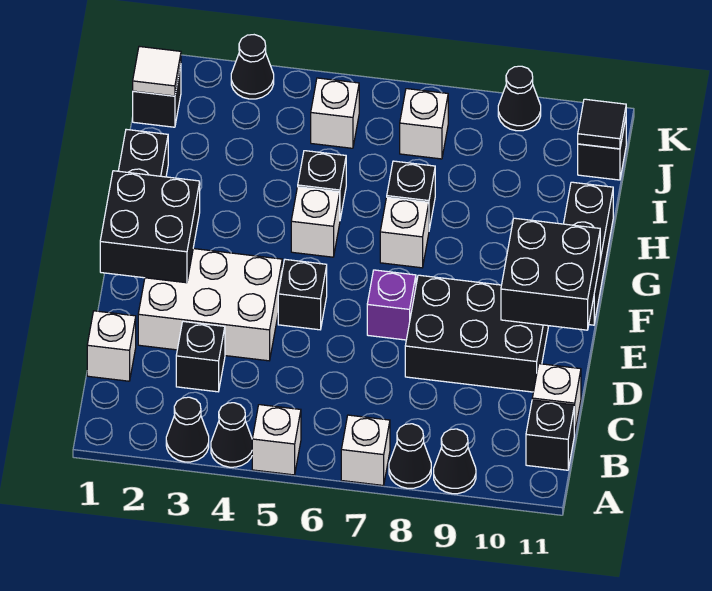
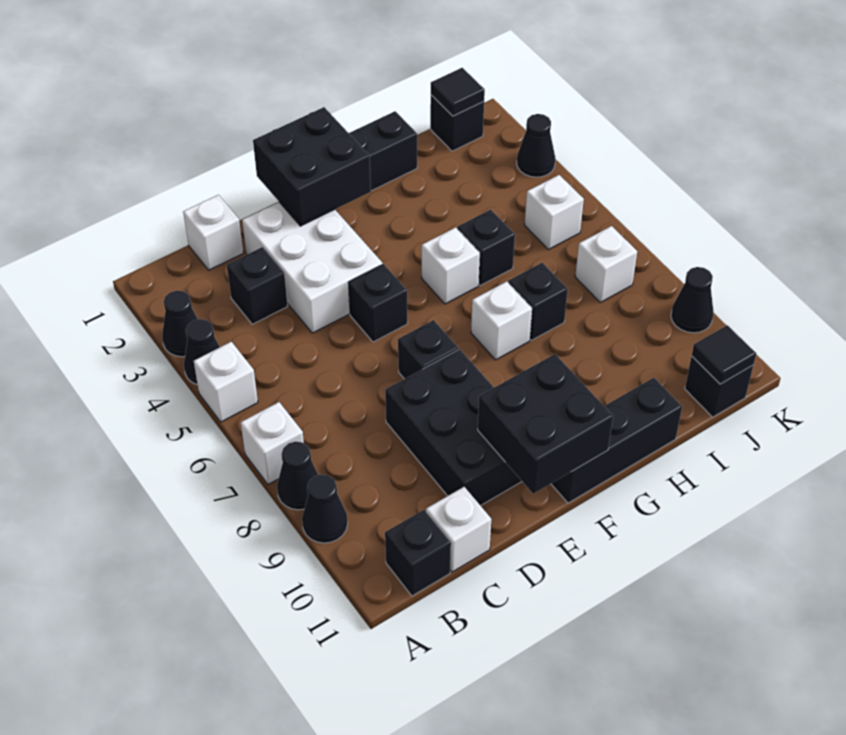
purple 1x1 brick [367,270,416,340] -> black 1x1 brick [398,320,458,379]
white 1x1 tile [133,46,181,96] -> black 1x1 tile [431,68,485,116]

